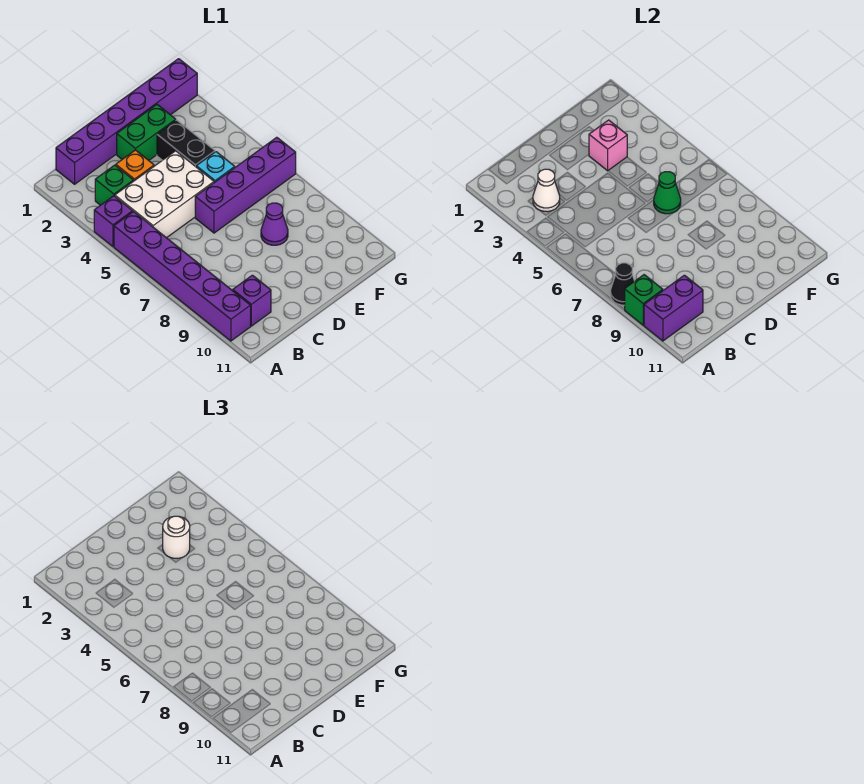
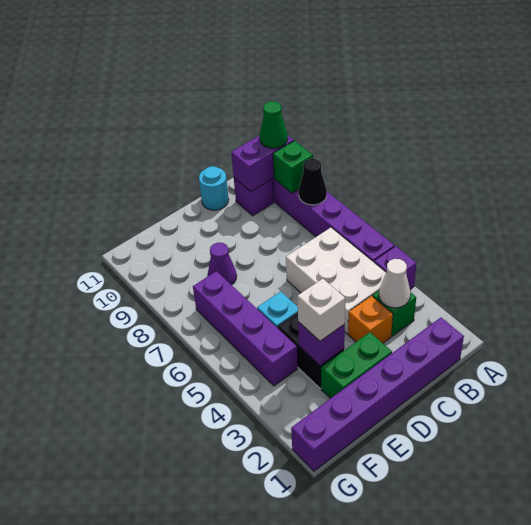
white 2x3 brick [115,151,214,238] -> white 2x3 brick turned to [286,227,386,334]
none -> cyan 1x1 round brick [199,166,229,210]
purple 1x4 brick [195,137,296,233] -> purple 1x4 brick turned to [193,271,298,386]
pink 1x1 brick [589,120,627,171] -> purple 1x1 brick [298,322,345,366]
white 1x1 round brick [163,516,190,559] -> white 1x1 brick [297,279,345,341]
green 1x1 cone [654,172,681,214] -> green 1x1 cone moved to [260,101,288,148]

